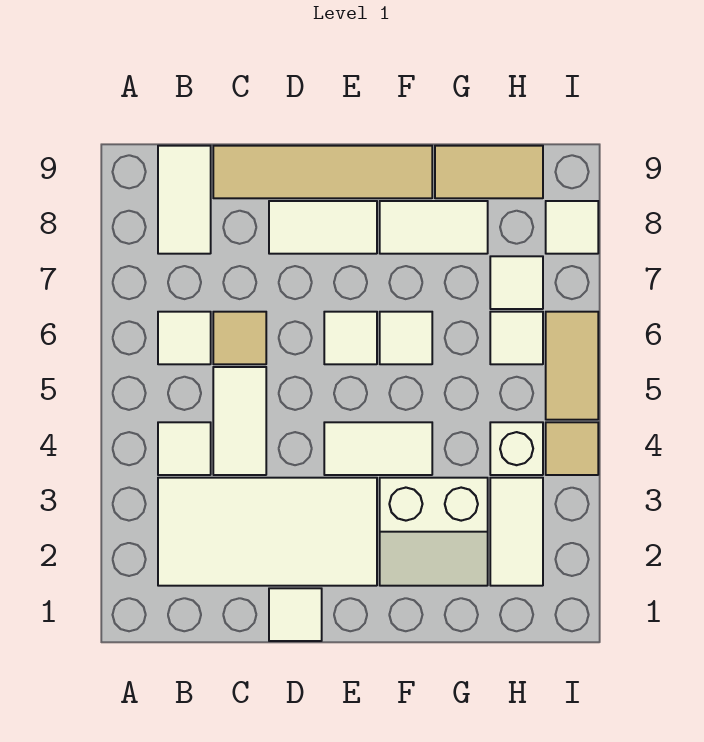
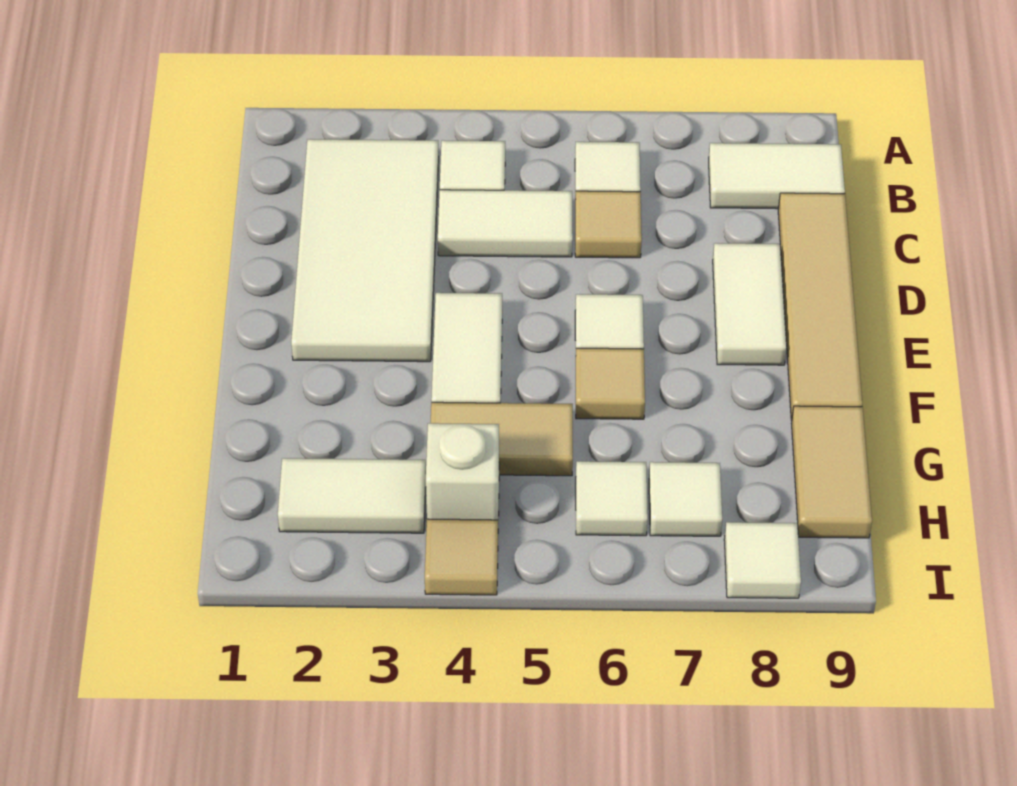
white 1x1 tile [269,588,322,641] -> none
white 2x2 slope [380,478,488,586] -> none
white 1x1 tile [380,312,432,364] -> tan 1x1 tile [576,348,645,419]
white 1x2 tile [380,201,488,254] -> none
tan 1x2 tile [546,312,598,420] -> tan 1x2 tile moved to [431,402,573,476]

